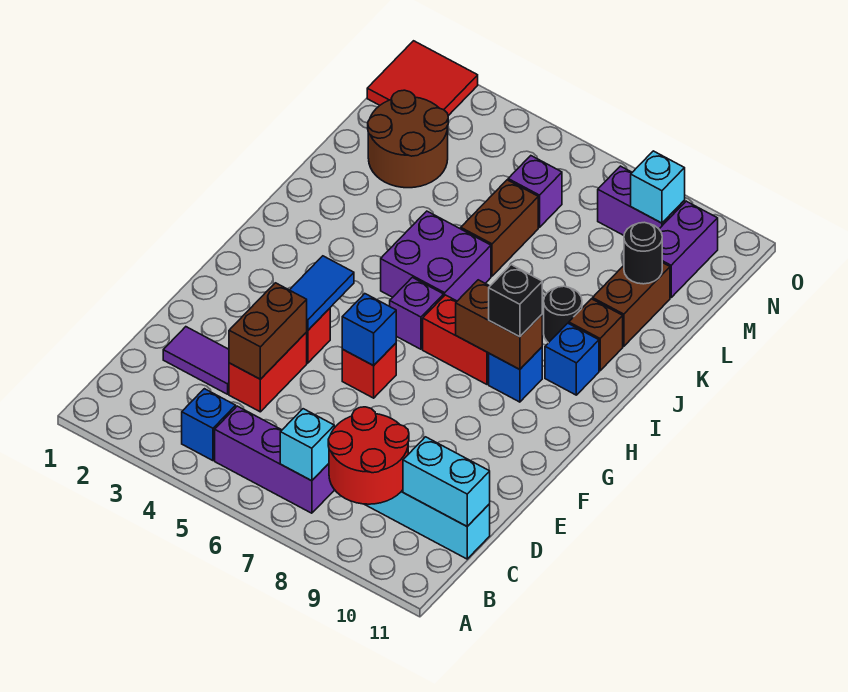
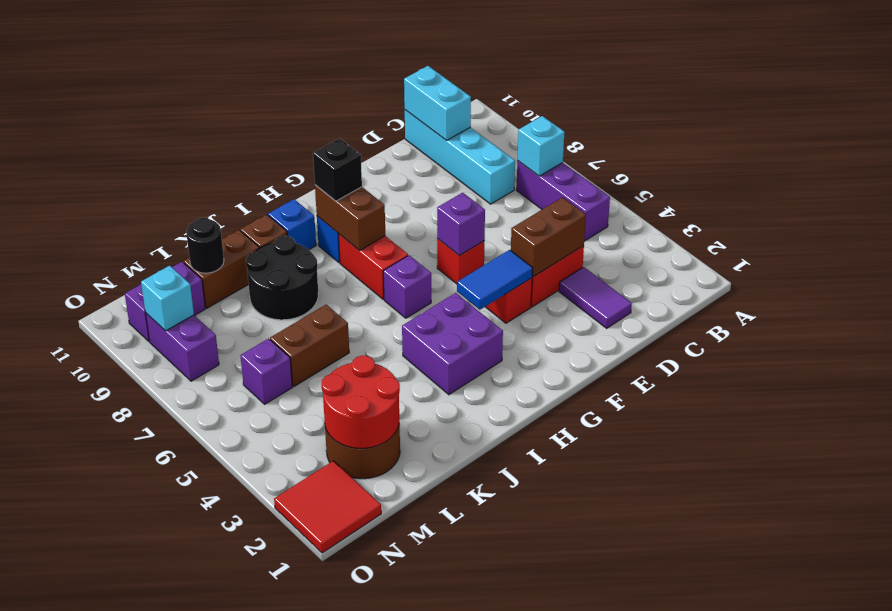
blue 1x1 brick [182,389,236,461] -> none
red 2x2 round brick [328,407,409,504] -> red 2x2 round brick moved to [322,356,400,448]
blue 1x1 brick [342,294,396,366] -> purple 1x1 brick [437,193,485,256]
purple 2x2 brick [381,211,491,301] -> purple 2x2 brick moved to [402,293,503,395]
black 1x1 round brick [544,286,582,343] -> black 2x2 round brick [246,236,318,320]

